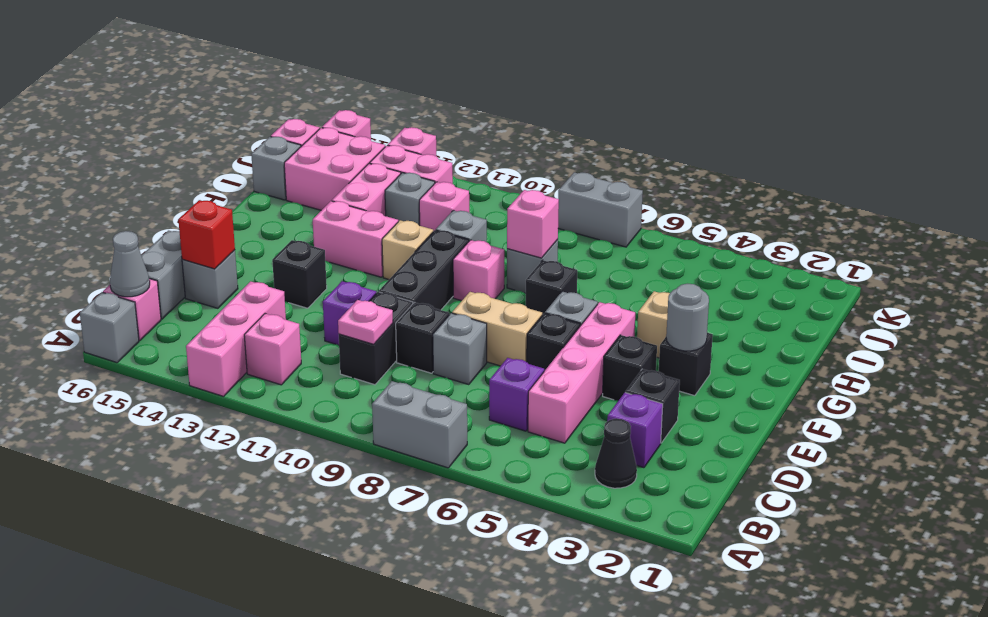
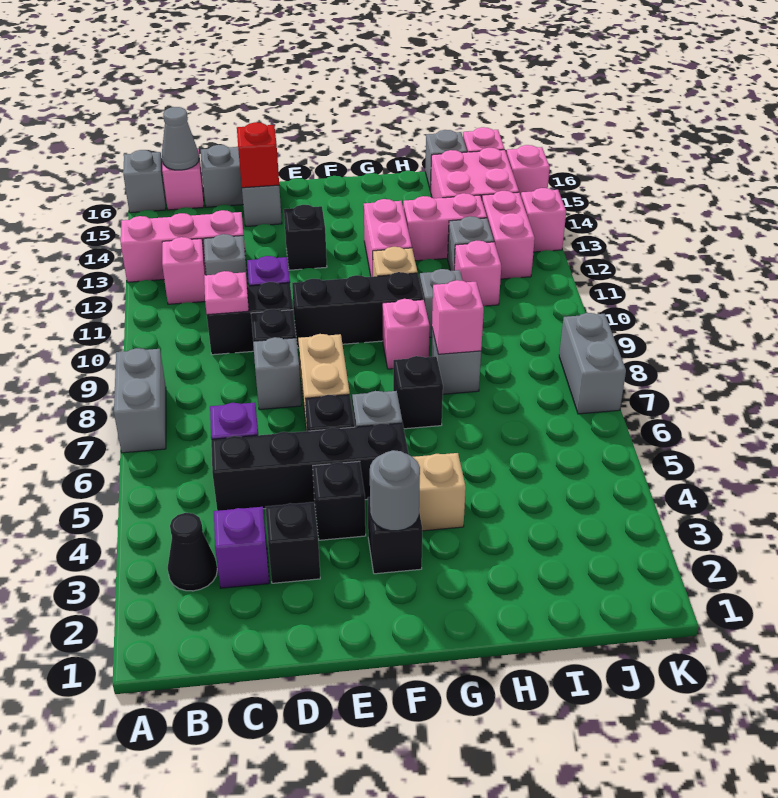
pink 1x4 brick [528,302,635,443] -> black 1x4 brick [211,423,409,511]
none -> grey 1x1 brick [204,234,248,286]

